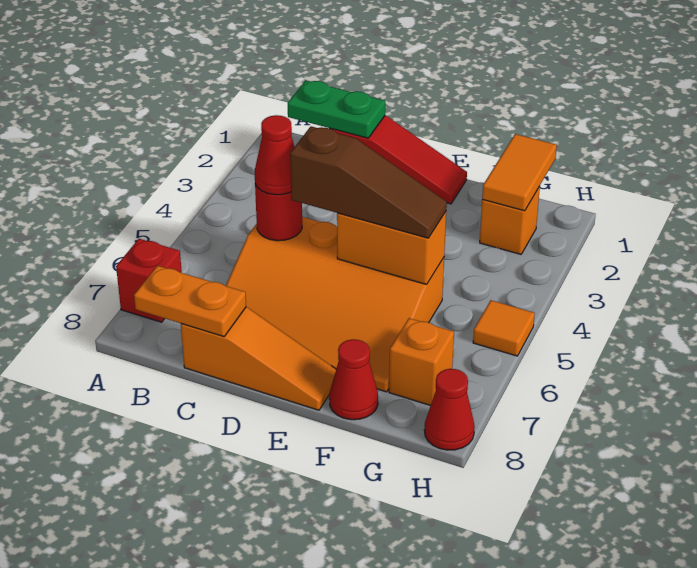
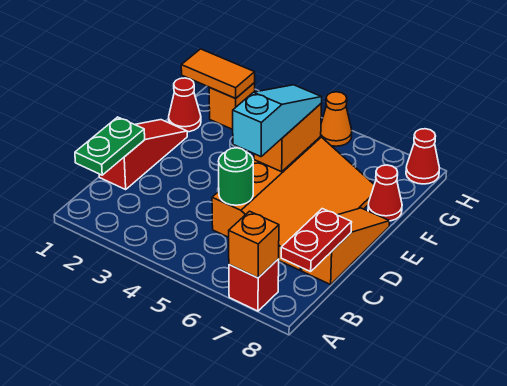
orange 1x2 plate [134,266,246,337] -> red 1x2 plate [281,209,352,272]
red 1x1 round brick [255,184,302,241] -> green 1x1 round brick [219,148,253,205]
red 1x1 cone [255,115,294,195] -> red 1x1 cone moved to [169,78,201,132]
brown 1x3 slope [290,126,447,238] -> cyan 1x3 slope [233,85,322,157]
orange 1x1 brick [389,318,454,406] -> orange 1x1 brick moved to [229,211,279,278]
orange 1x1 tile [473,300,535,356] -> orange 1x1 cone [321,92,352,146]

